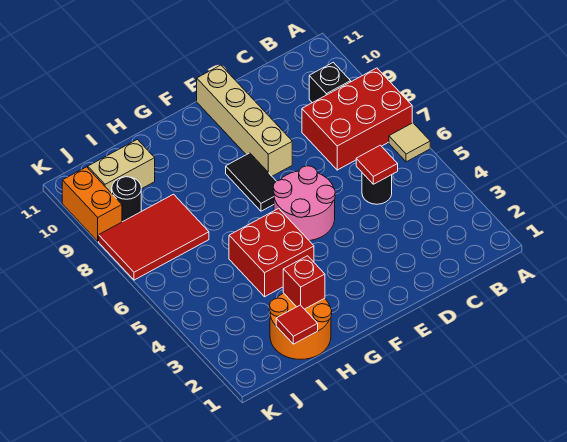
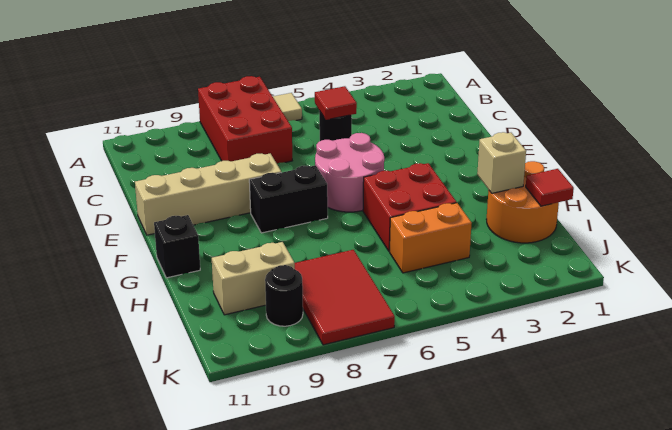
black 1x1 brick [309,62,351,103] -> black 1x1 brick moved to [154,215,200,278]
black 1x2 tile [226,153,276,211] -> black 1x2 brick [249,165,328,233]
red 1x1 brick [283,256,325,309] -> tan 1x1 brick [477,132,526,193]
tan 1x2 brick [88,139,155,193] -> tan 1x2 brick turned to [212,242,295,315]
orange 1x2 brick [62,167,122,241] -> orange 1x2 brick moved to [390,203,472,273]

